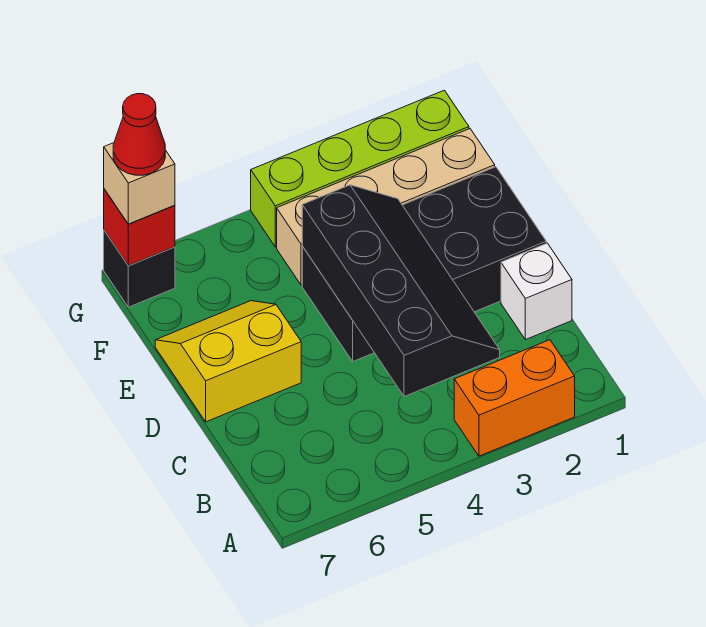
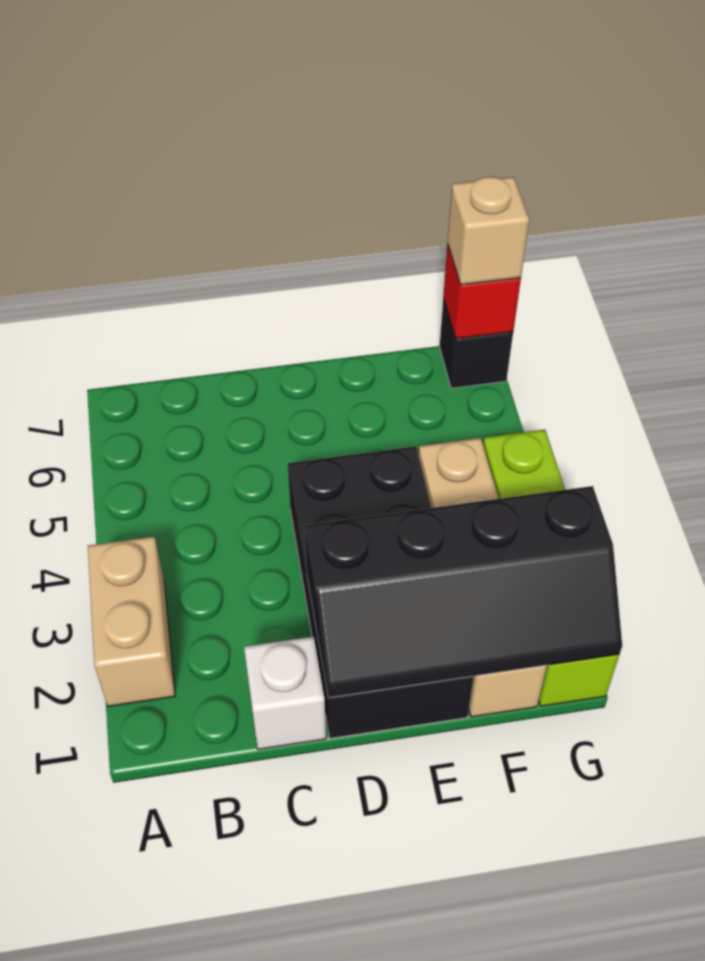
orange 1x2 brick [454,340,575,456] -> tan 1x2 brick [88,536,175,706]
black 2x4 slope [302,185,500,397] -> black 2x4 slope moved to [304,486,622,698]
yellow 2x2 slope [155,301,301,422] -> none
red 1x1 cone [113,94,165,175] -> none

